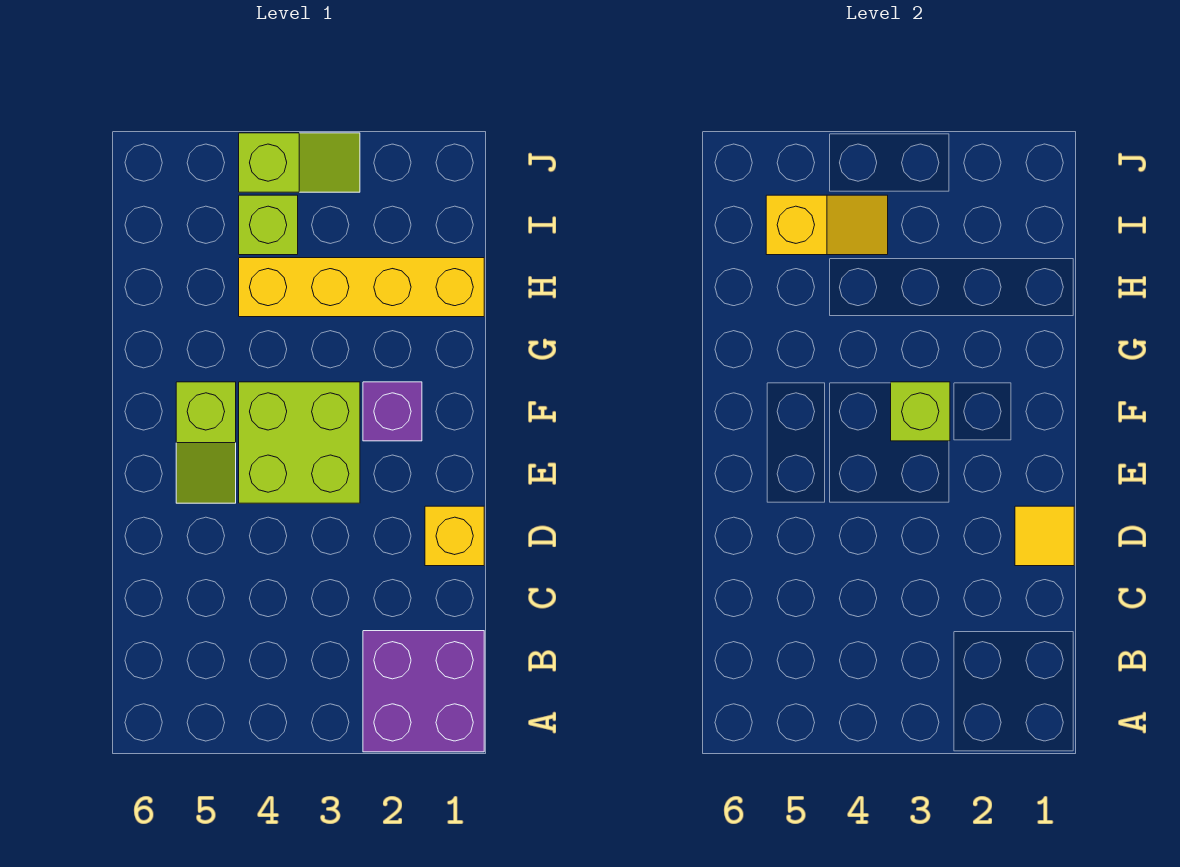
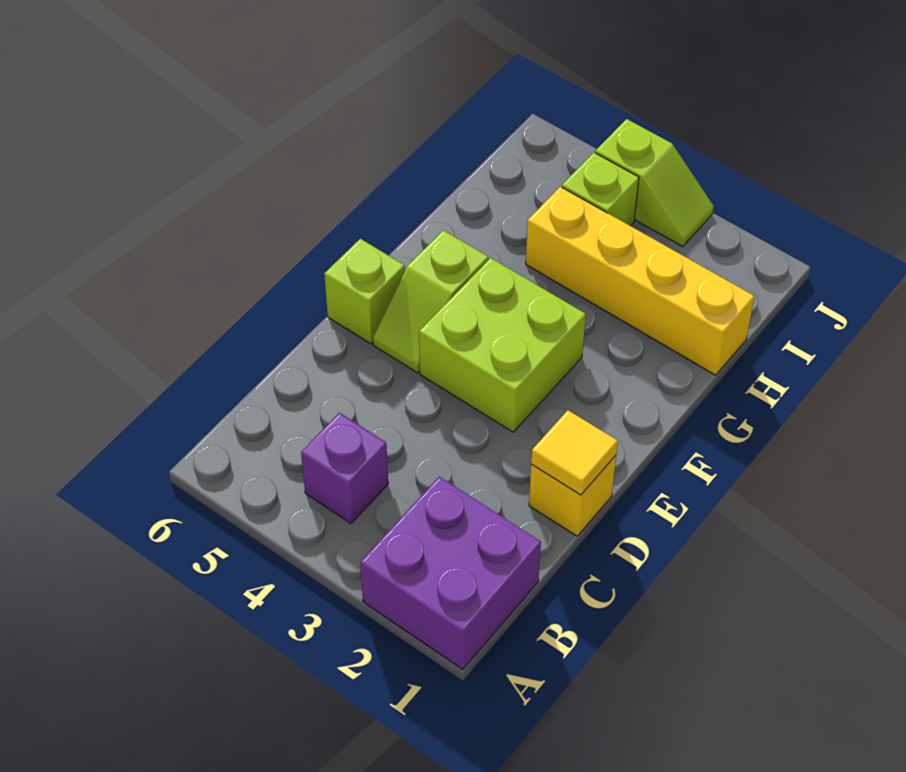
purple 1x1 brick [363,382,422,441] -> purple 1x1 brick moved to [301,413,388,523]
lime 1x1 brick [891,382,950,441] -> lime 1x1 brick moved to [324,239,405,344]
yellow 1x2 slope [766,195,888,255] -> none

